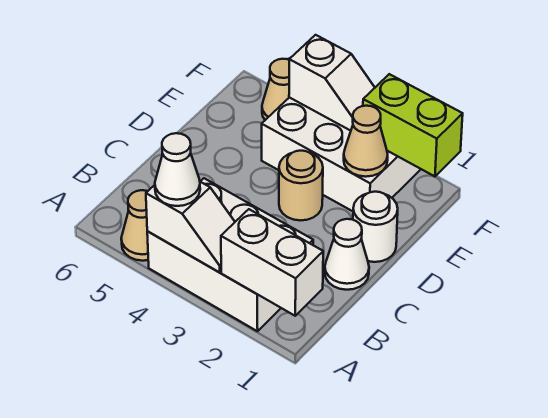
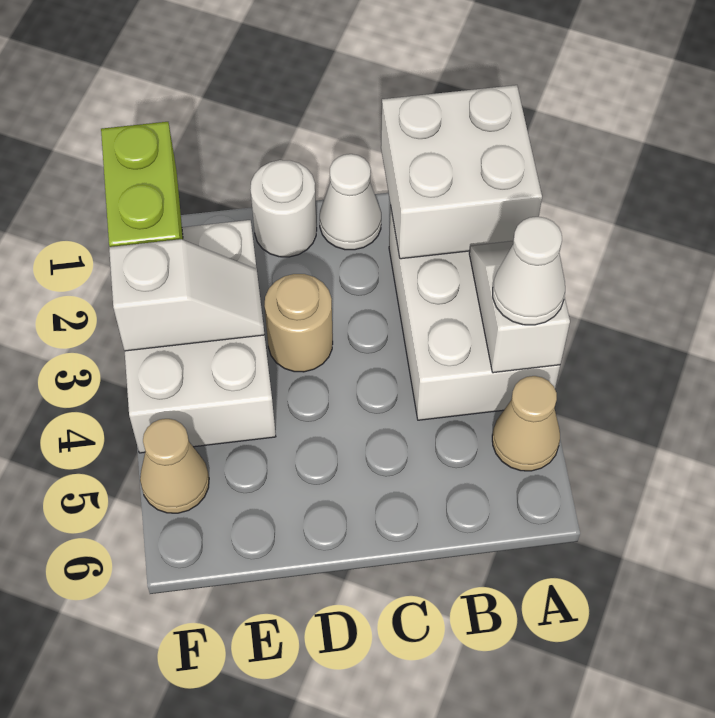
white 1x2 brick [221,209,323,316] -> white 2x2 brick [381,85,542,259]
tan 1x1 cone [344,106,388,177] -> none
white 1x2 slope [289,35,375,131] -> white 1x2 slope turned to [109,239,264,351]

